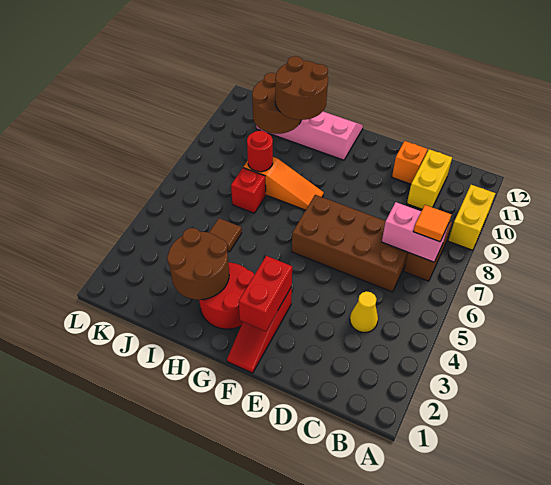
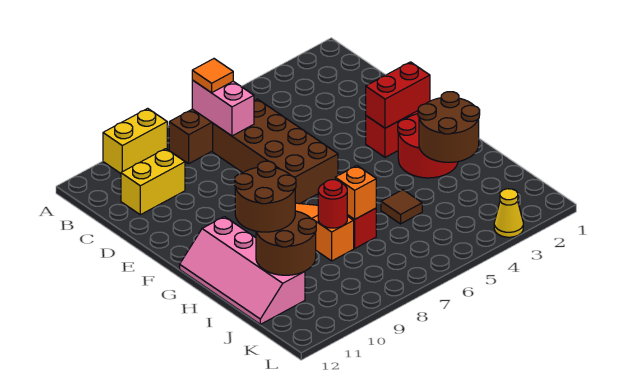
yellow 1x1 cone [350,291,378,332] -> yellow 1x1 cone moved to [494,189,523,237]
orange 1x1 brick [392,141,427,184] -> orange 1x1 brick moved to [335,166,376,219]

